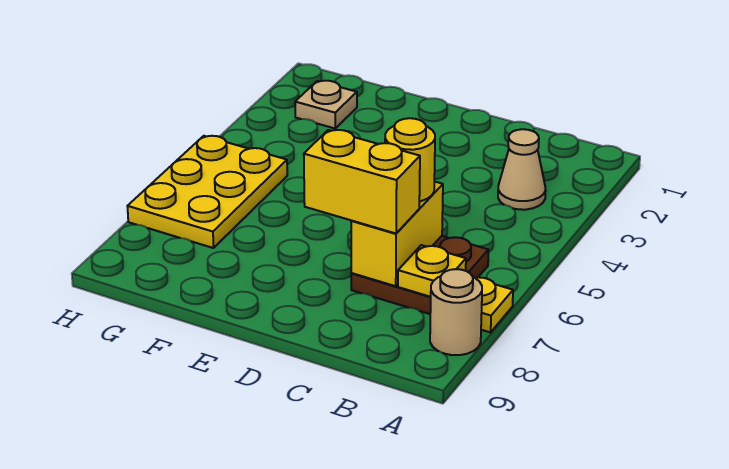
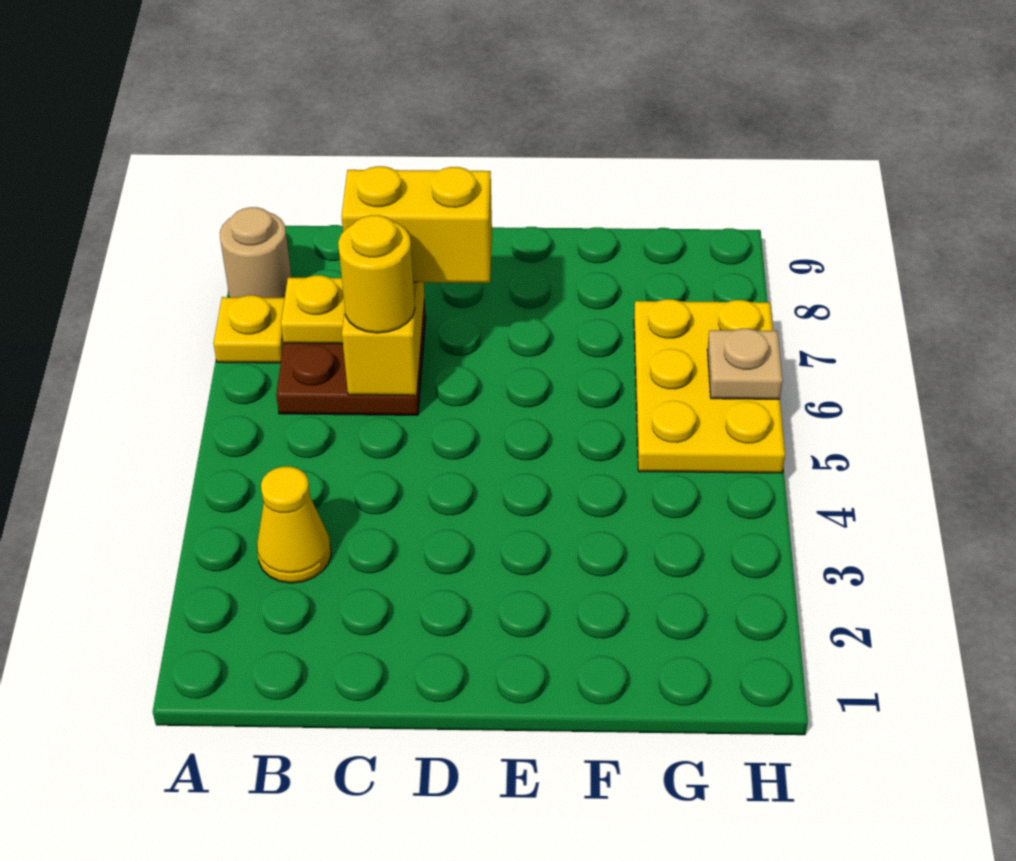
tan 1x1 cone [498,129,546,210] -> yellow 1x1 cone [257,467,331,583]
tan 1x1 plate [295,81,357,128] -> tan 1x1 plate moved to [707,329,783,399]

